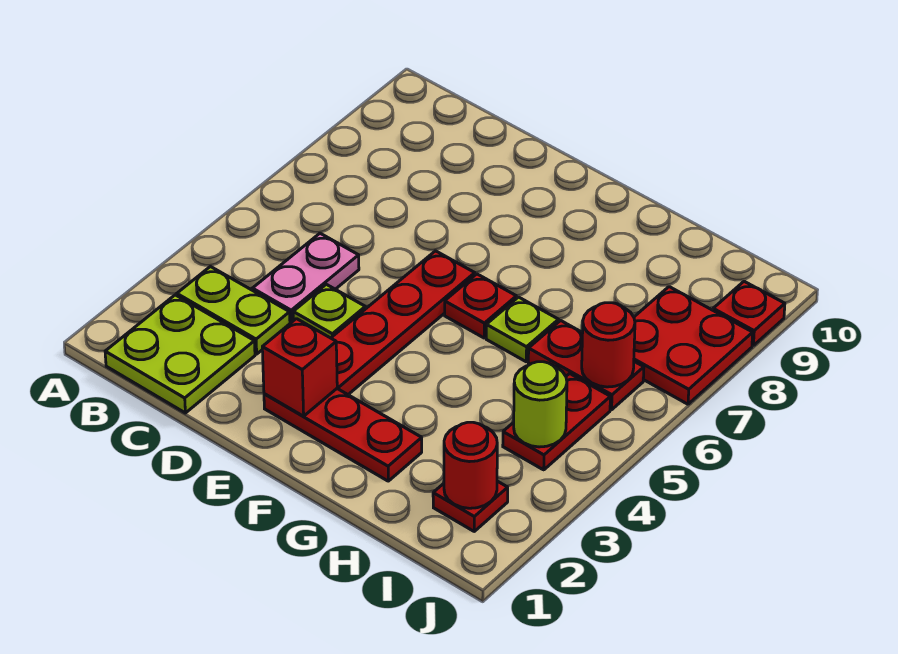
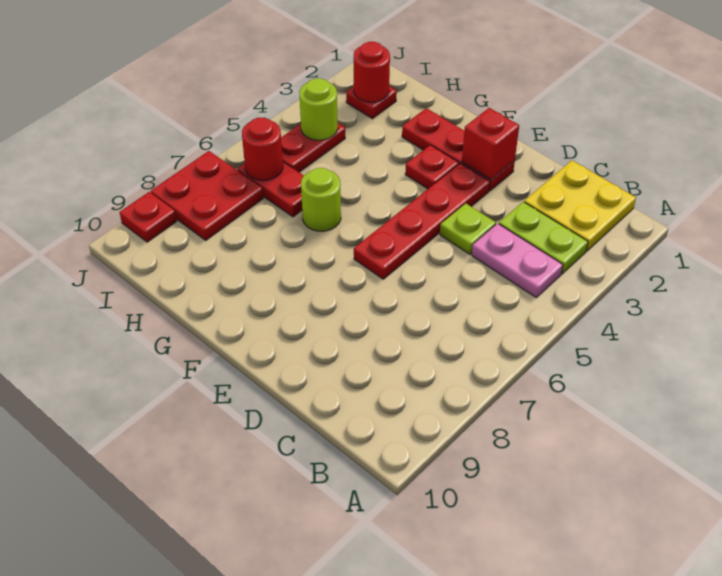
lime 2x2 plate [105,295,255,413] -> yellow 2x2 plate [524,160,636,251]
pink 1x2 plate [252,233,359,323] -> pink 1x2 plate turned to [472,224,563,297]
red 1x1 plate [445,274,516,338] -> red 1x1 plate moved to [405,145,459,189]
lime 1x1 plate [486,297,559,362] -> lime 1x1 round brick [301,168,341,231]

